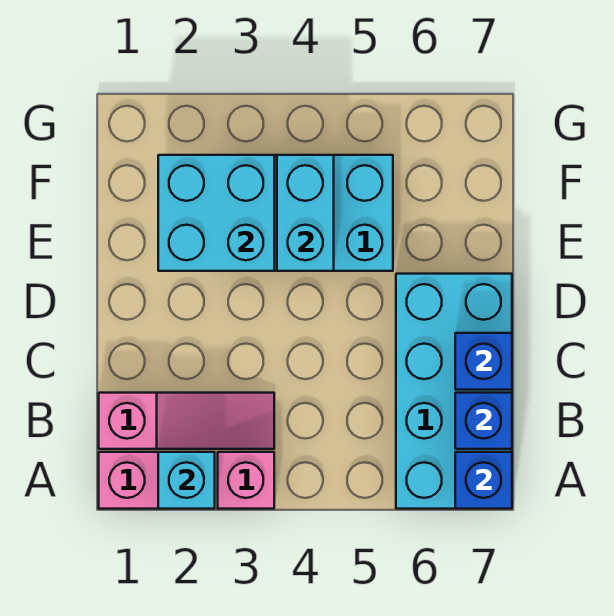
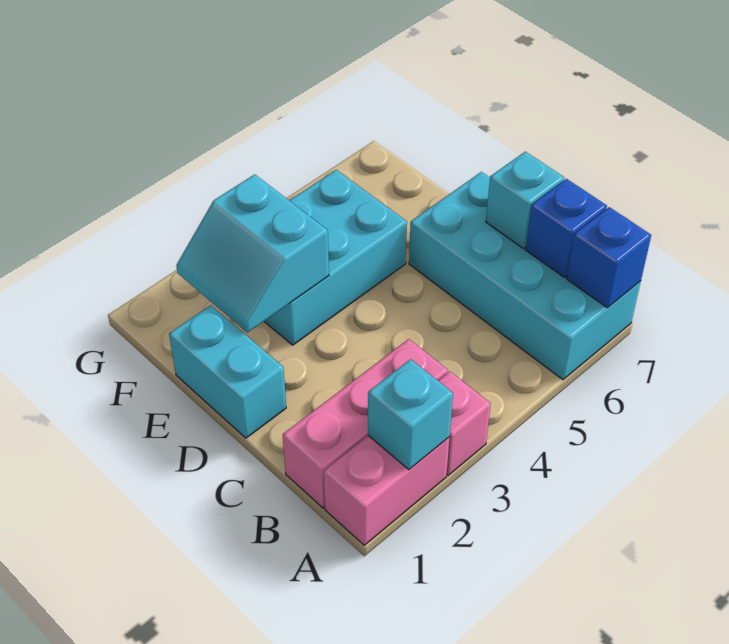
pink 1x3 slope [99,393,274,449] -> pink 1x3 brick [283,339,448,508]
blue 1x1 brick [455,333,512,390] -> cyan 1x1 brick [486,152,564,249]
cyan 2x2 brick [158,155,274,271] -> cyan 2x2 slope [176,174,329,333]
cyan 1x2 brick [277,155,334,271] -> cyan 1x2 brick moved to [169,305,286,438]

